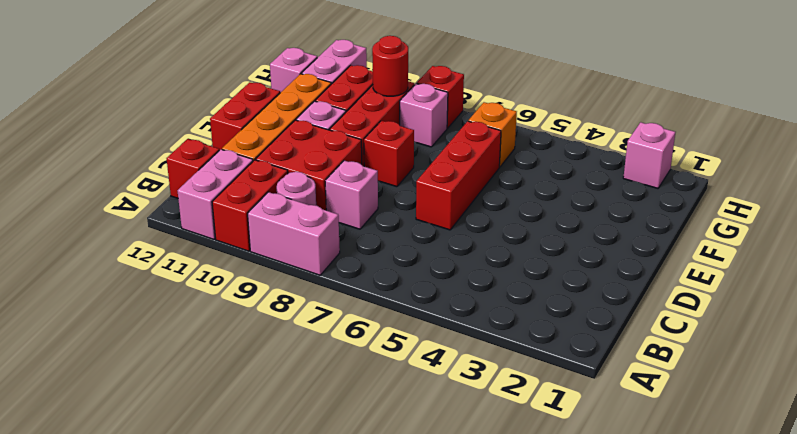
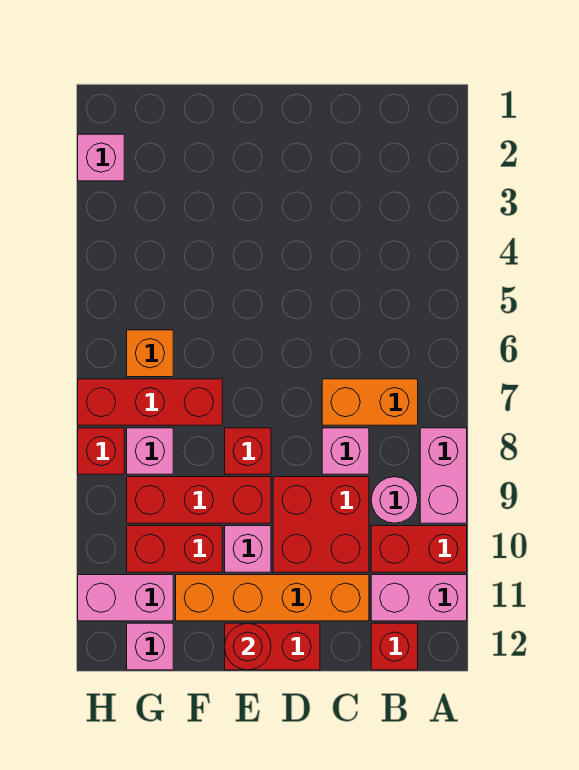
none -> orange 1x2 brick [322,379,418,425]
red 1x3 brick [416,121,501,230] -> red 1x3 brick moved to [78,379,222,425]
red 1x1 round brick [372,36,408,96] -> red 1x1 round brick moved to [225,623,271,670]

